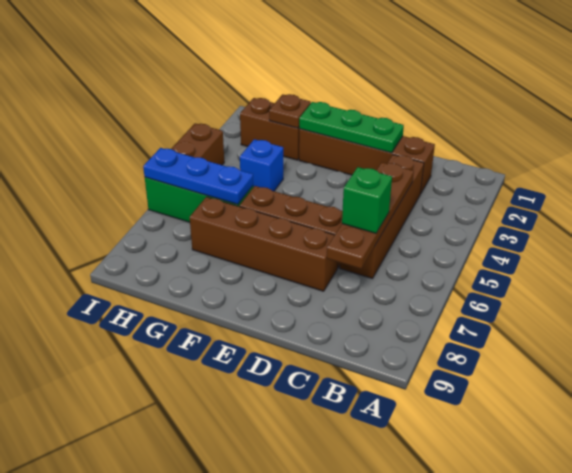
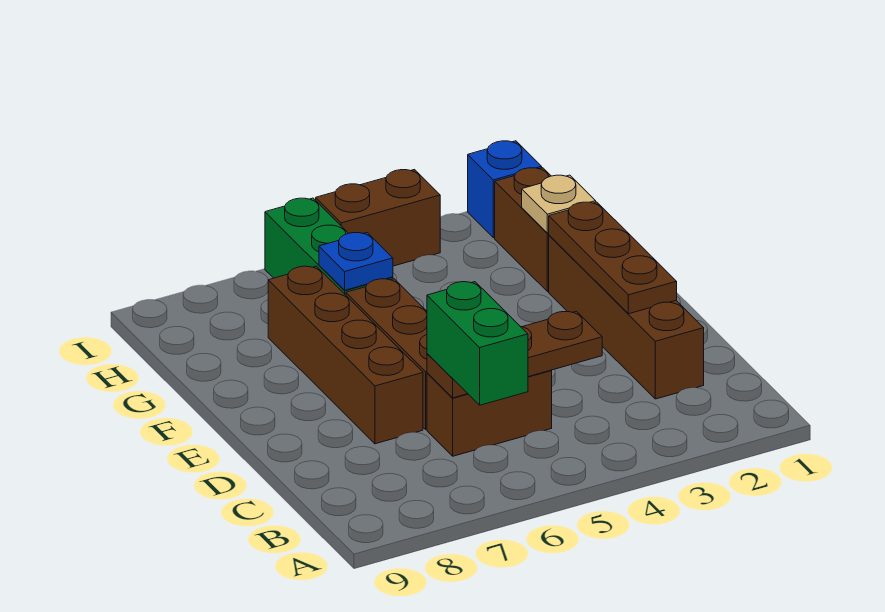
brown 1x4 brick [340,155,424,279] -> brown 1x2 brick [427,370,552,456]
brown 1x4 plate [327,162,414,269] -> brown 1x3 plate [427,311,602,398]
green 1x1 brick [342,167,392,233] -> green 1x2 brick [427,282,528,405]
green 1x3 plate [299,102,404,153] -> brown 1x3 plate [549,202,677,314]
brown 1x1 plate [269,94,311,128] -> tan 1x1 plate [522,175,596,233]
blue 1x1 brick [240,139,283,191] -> blue 1x1 brick moved to [468,141,542,238]
blue 1x3 plate [143,148,253,205] -> blue 1x1 plate [319,233,393,290]

